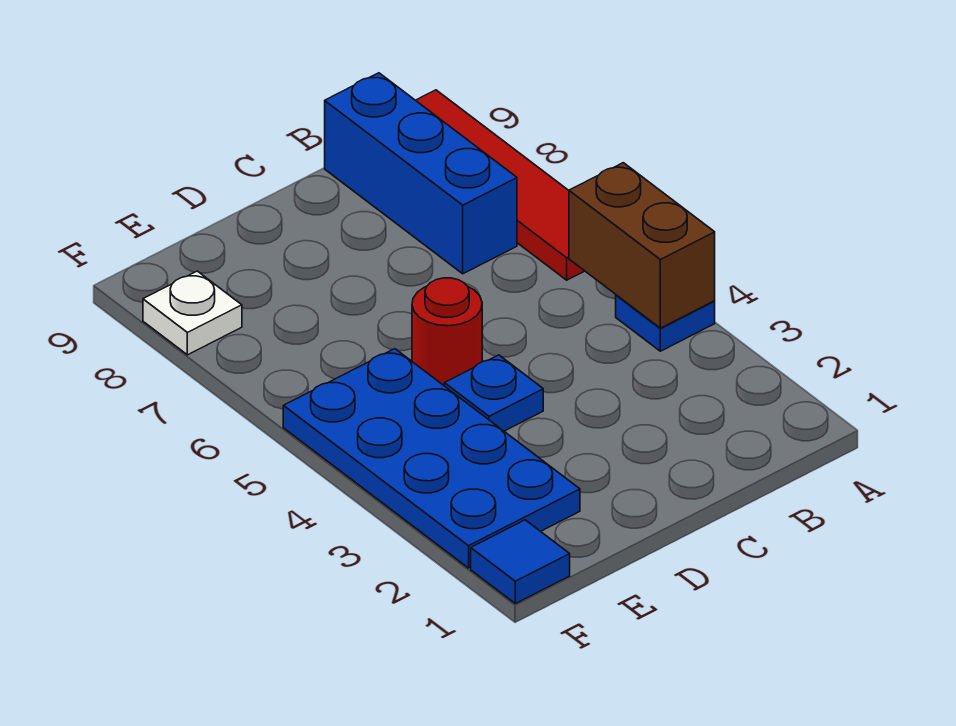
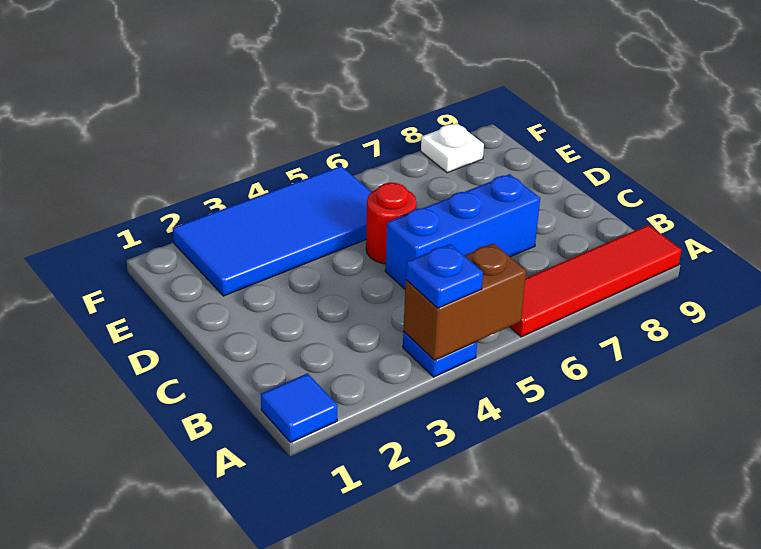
blue 1x3 brick [325,73,517,274] -> blue 1x3 brick moved to [385,174,540,289]
blue 1x1 plate [444,355,543,431] -> blue 1x1 plate moved to [406,244,483,308]
blue 2x4 plate [283,349,580,568] -> blue 2x4 tile [173,166,371,296]
blue 1x1 tile [471,520,570,604] -> blue 1x1 tile moved to [261,373,338,442]

